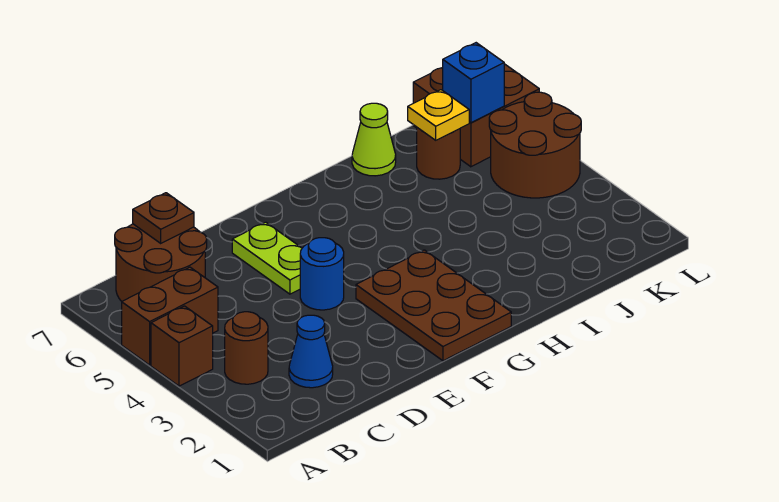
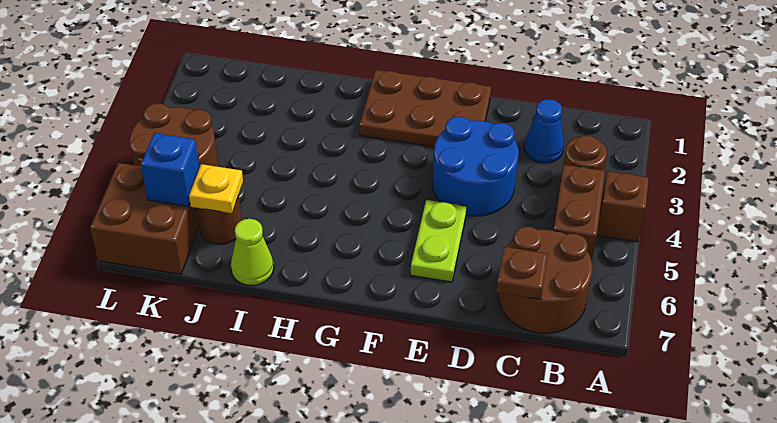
brown 1x2 brick [122,267,218,365] -> brown 1x2 brick turned to [553,165,605,260]
blue 1x1 round brick [300,238,344,310] -> blue 2x2 round brick [432,117,519,216]
brown 2x3 plate [356,250,511,361] -> brown 2x3 plate turned to [360,70,491,147]

